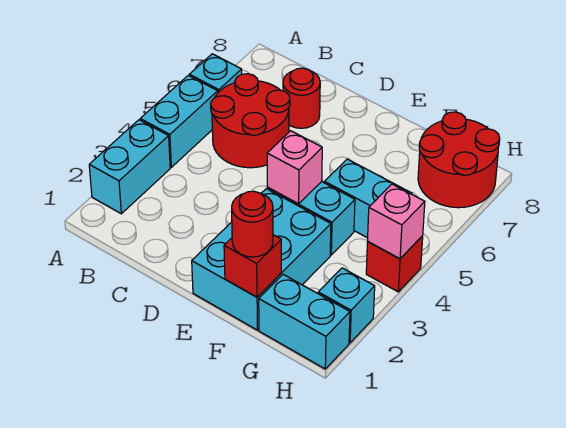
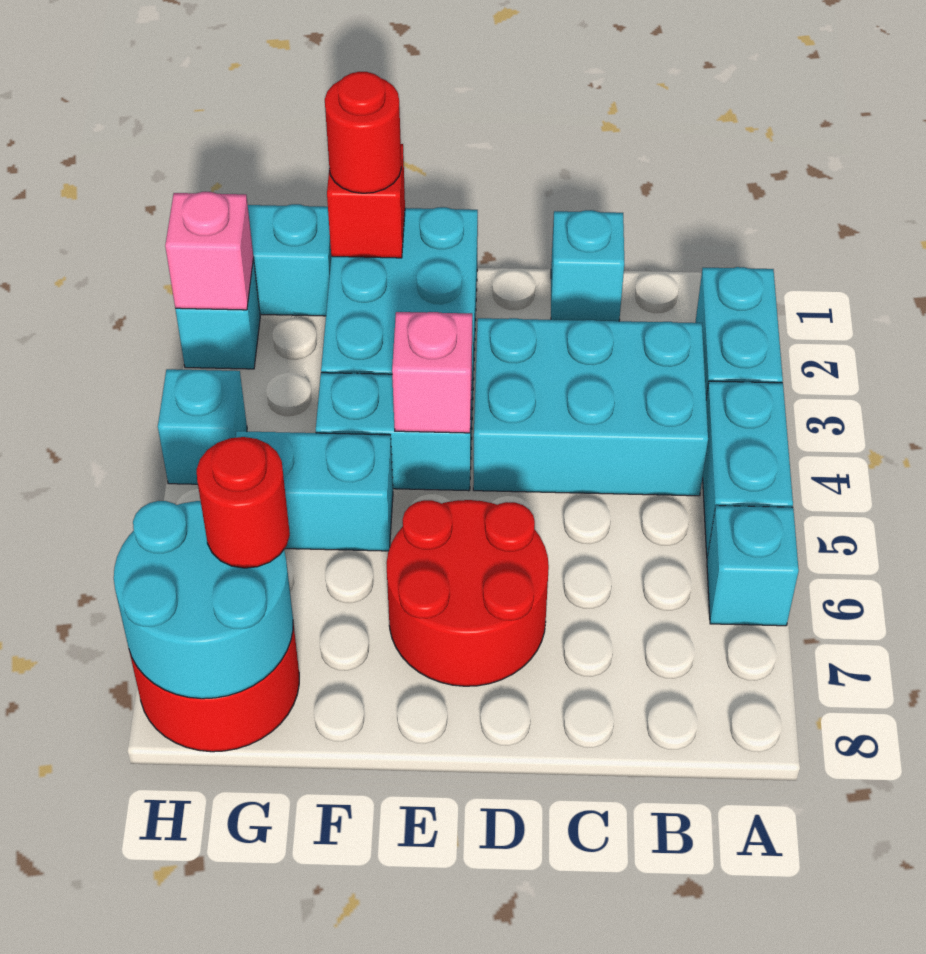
none -> cyan 2x3 brick [473,318,708,496]
red 2x2 round brick [211,74,290,168] -> red 2x2 round brick moved to [387,500,549,686]
none -> cyan 1x1 brick [551,210,624,321]
red 1x1 round brick [283,68,320,128] -> red 1x1 round brick moved to [197,437,290,568]
none -> cyan 2x2 round brick [114,501,293,699]
red 1x1 brick [366,236,423,292] -> cyan 1x1 brick [158,369,247,484]
pink 1x1 brick [368,184,425,259] -> pink 1x1 brick moved to [165,192,254,310]

